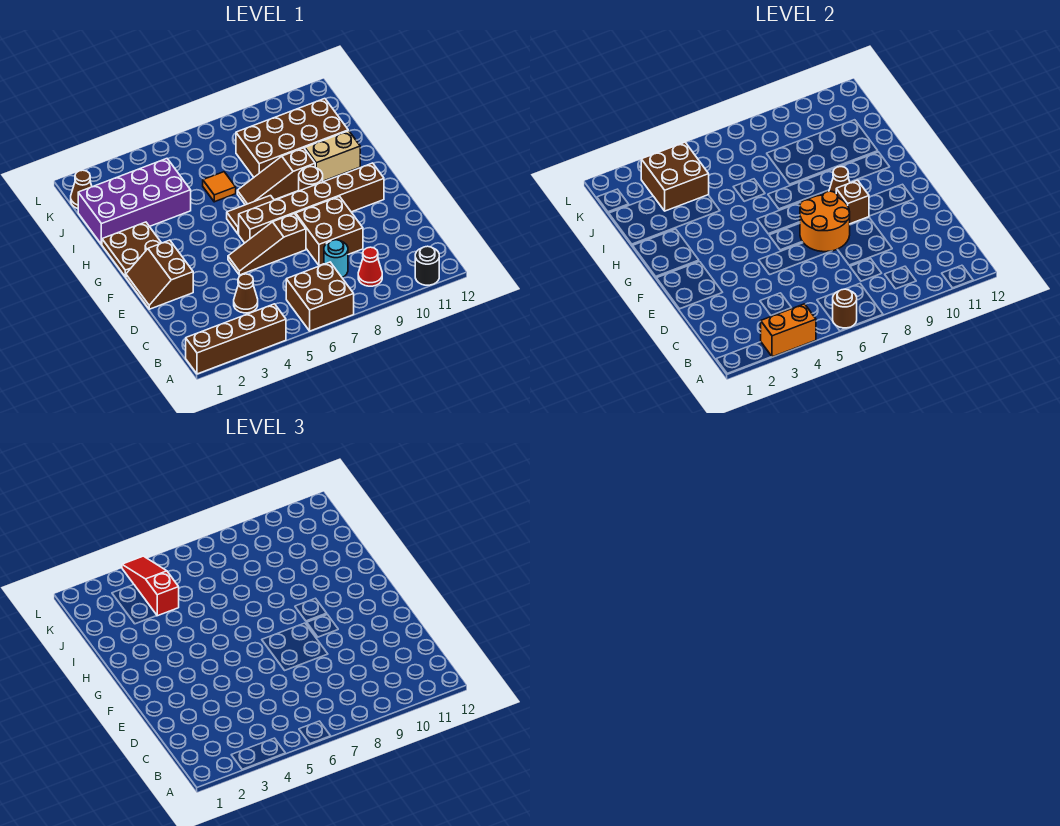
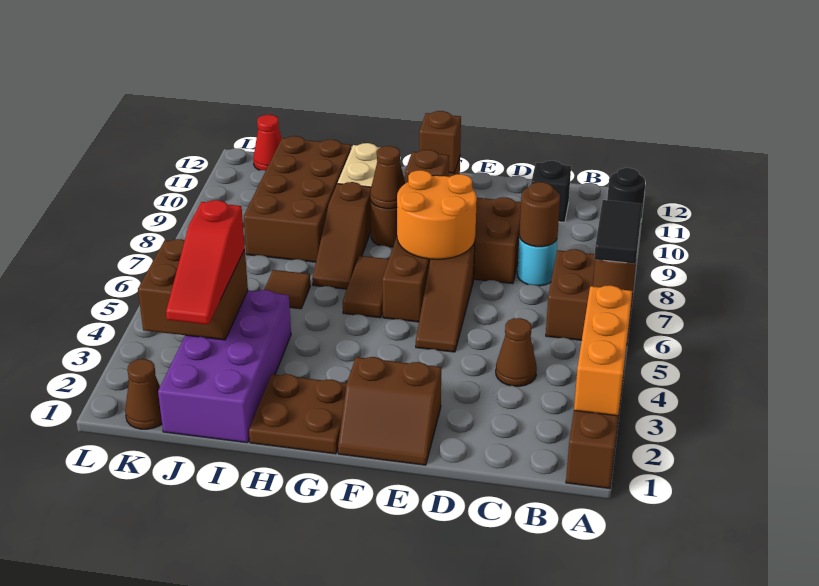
orange 1x2 brick [761,304,816,357] -> orange 1x3 brick [574,285,632,416]
none -> black 1x2 tile [594,200,642,264]
red 1x1 cone [358,247,382,286] -> red 1x1 cone moved to [253,115,282,171]
none -> brown 1x1 round brick [519,182,560,247]
none -> black 1x1 brick [531,161,571,222]
none -> brown 1x1 brick [419,111,461,173]
orange 1x1 tile [203,172,236,202] -> brown 1x1 tile [264,270,310,309]
red 1x3 slope [122,556,179,616] -> red 1x3 slope turned to [166,200,245,325]

